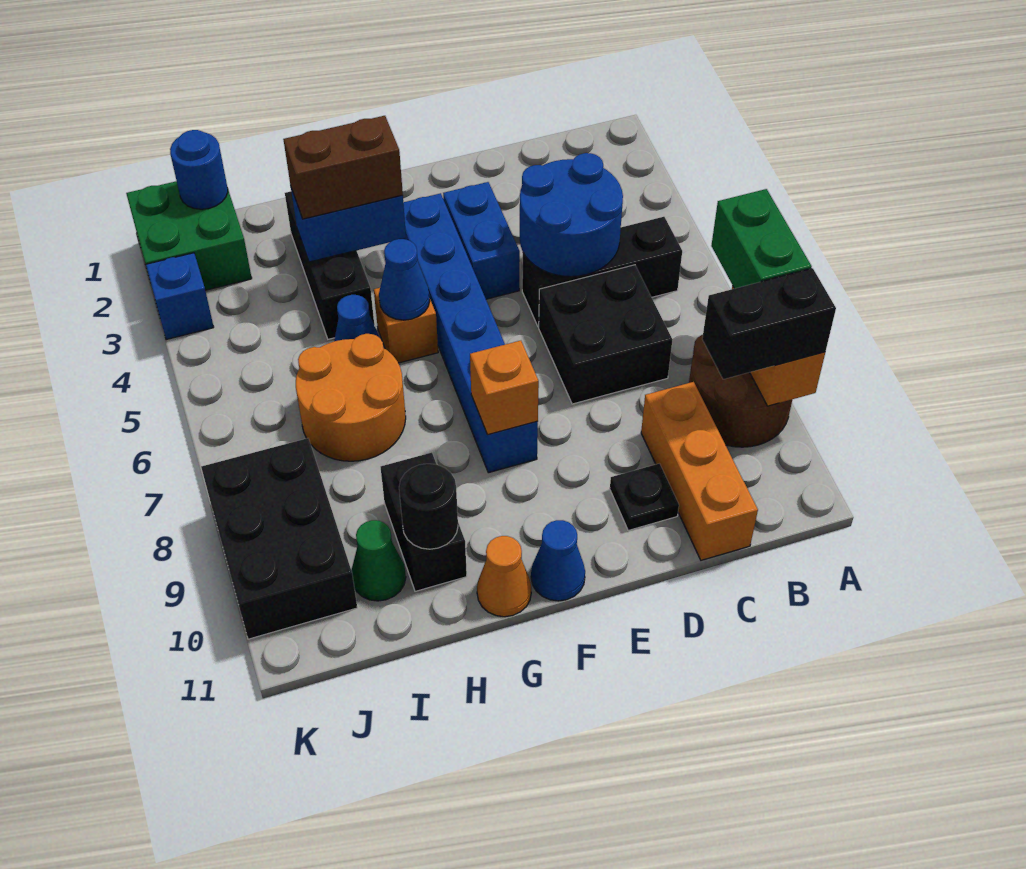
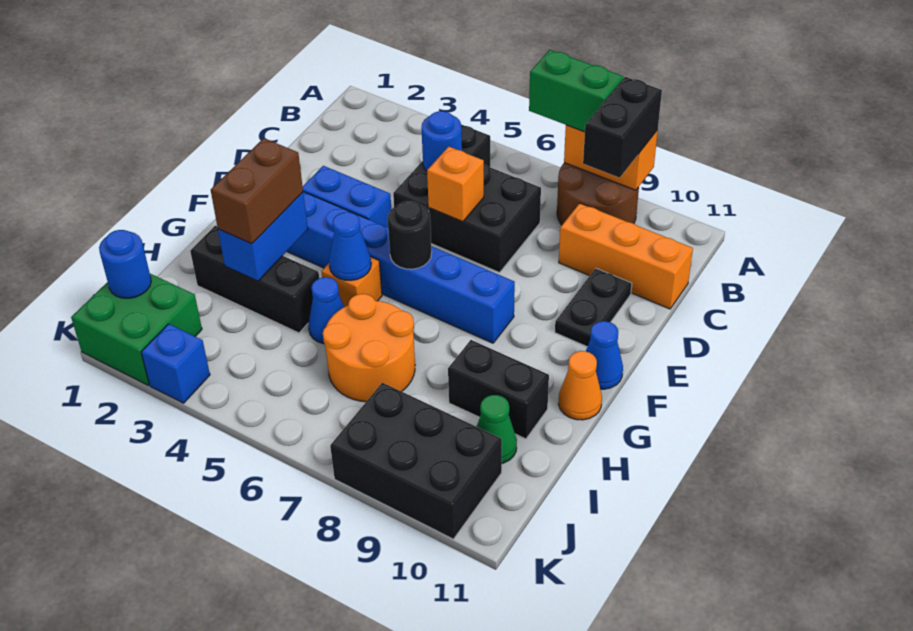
blue 2x2 round brick [520,153,623,277] -> blue 1x1 round brick [421,111,462,171]
black 1x1 plate [610,464,679,530] -> black 1x2 plate [555,268,632,347]
orange 1x1 brick [470,341,539,435] -> orange 1x1 brick moved to [427,147,484,222]
black 1x1 round brick [399,464,458,549] -> black 1x1 round brick moved to [388,201,432,269]

